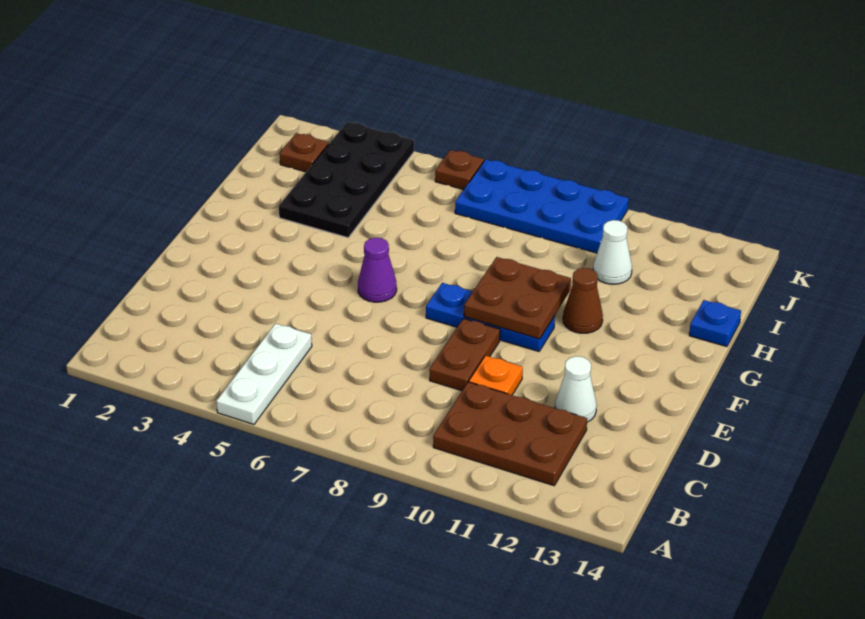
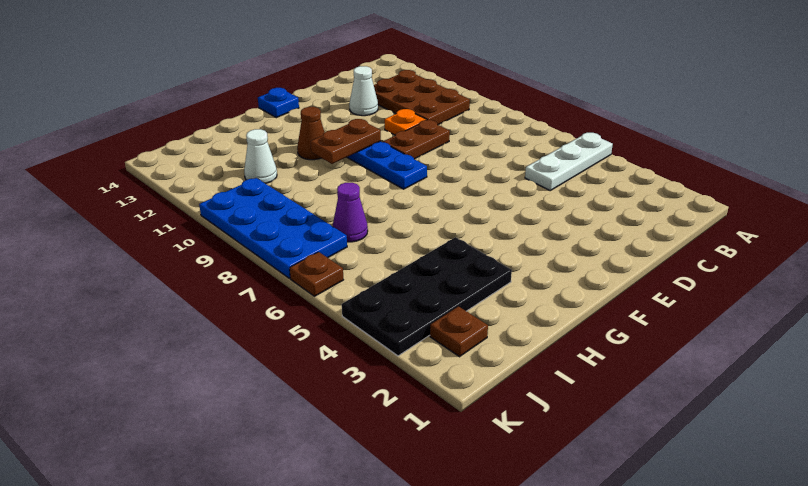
purple 1x1 cone [358,238,397,302] -> purple 1x1 cone moved to [333,183,368,242]
brown 2x2 plate [464,257,571,339] -> brown 1x2 plate [311,119,381,164]
blue 1x1 plate [689,300,741,347] -> blue 1x1 plate moved to [258,88,299,118]

